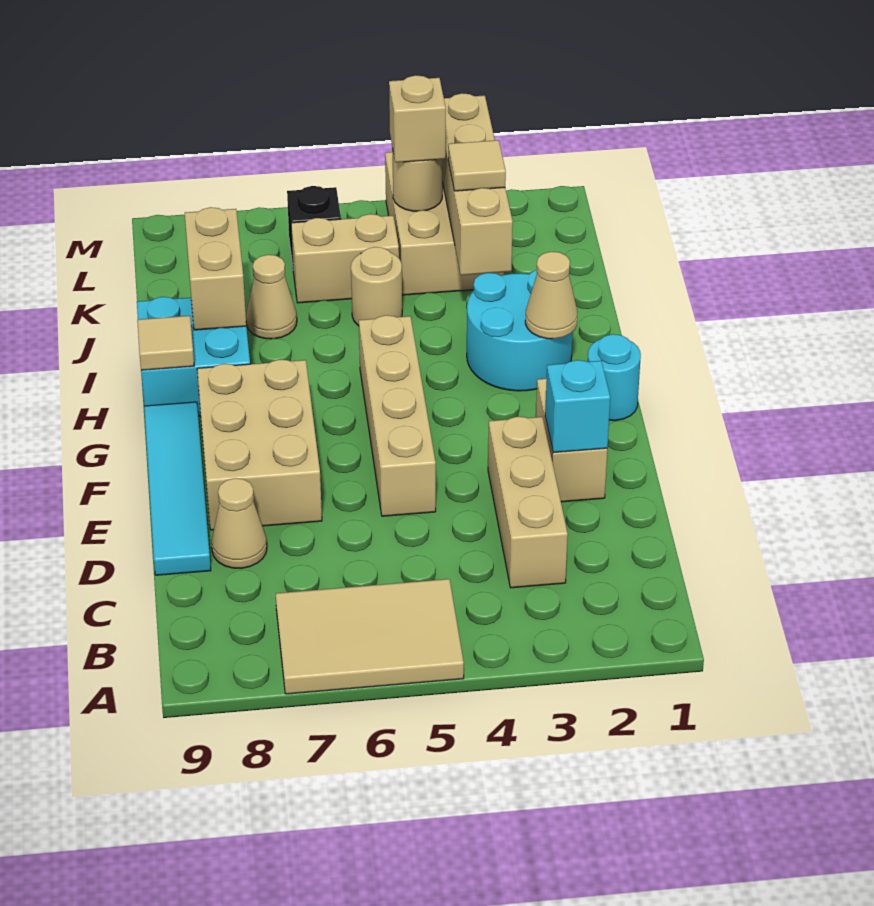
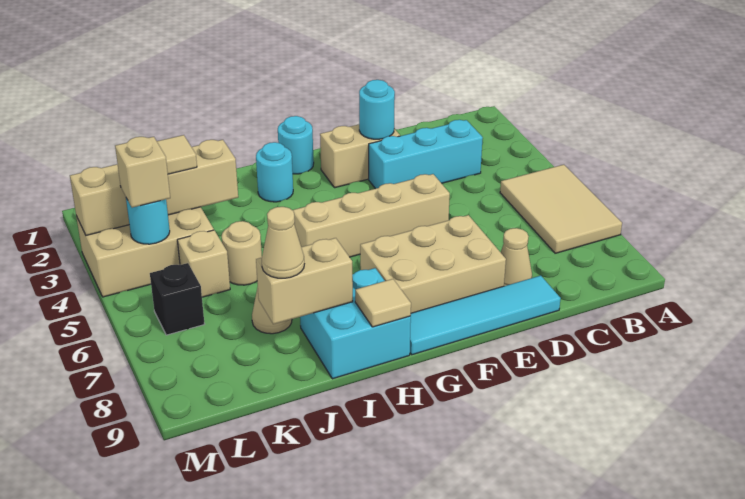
tan 1x3 brick [488,417,568,588] -> cyan 1x3 brick [369,120,483,189]
cyan 1x1 brick [545,360,610,453] -> cyan 1x1 round brick [359,80,395,139]
cyan 2x2 round brick [467,270,573,391] -> cyan 1x1 round brick [256,142,293,202]
tan 1x1 cone [525,252,577,339] -> tan 1x1 cone moved to [262,207,304,278]
tan 1x2 brick [291,214,399,303] -> tan 1x1 brick [177,230,230,297]
tan 1x1 round brick [392,148,442,211] -> cyan 1x1 round brick [126,198,170,244]

